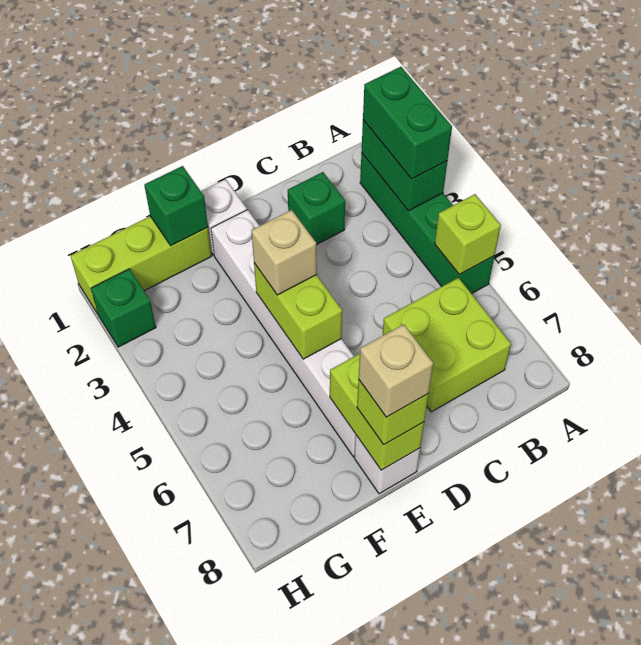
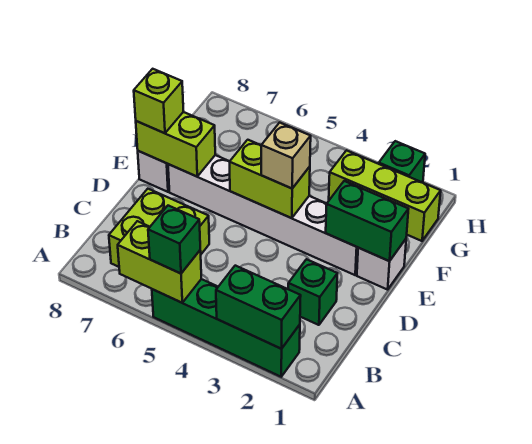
green 1x2 brick [363,67,452,179] -> green 1x2 brick moved to [326,181,408,261]
lime 1x1 brick [435,194,501,275] -> lime 1x2 brick [118,221,201,303]
tan 1x1 brick [359,324,433,417] -> none
lime 1x3 brick [71,216,212,314] -> lime 1x3 brick turned to [329,150,441,241]
green 1x1 brick [144,166,208,246] -> green 1x1 brick moved to [148,206,200,274]

